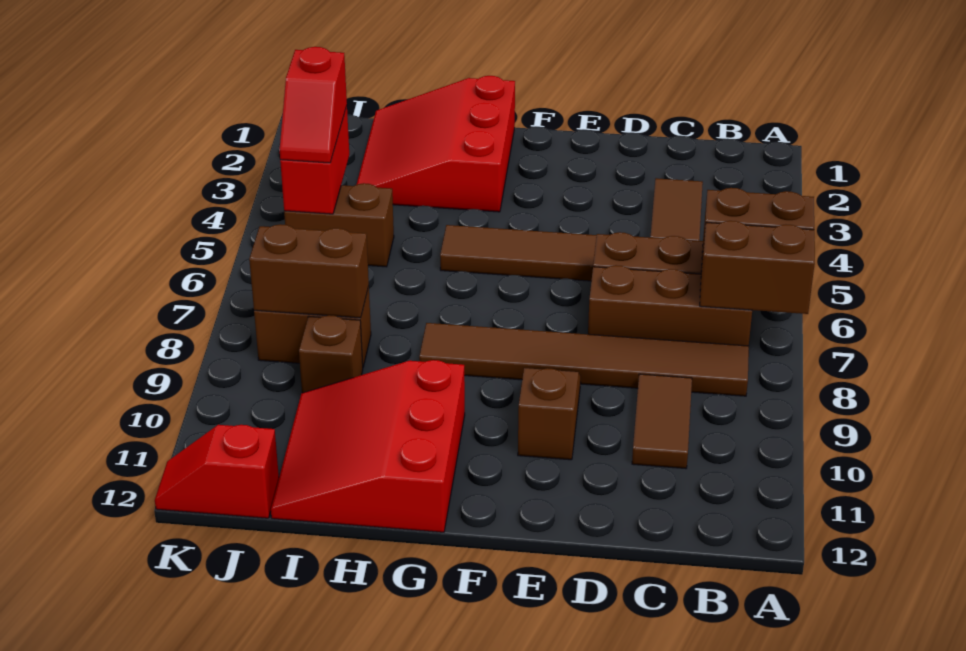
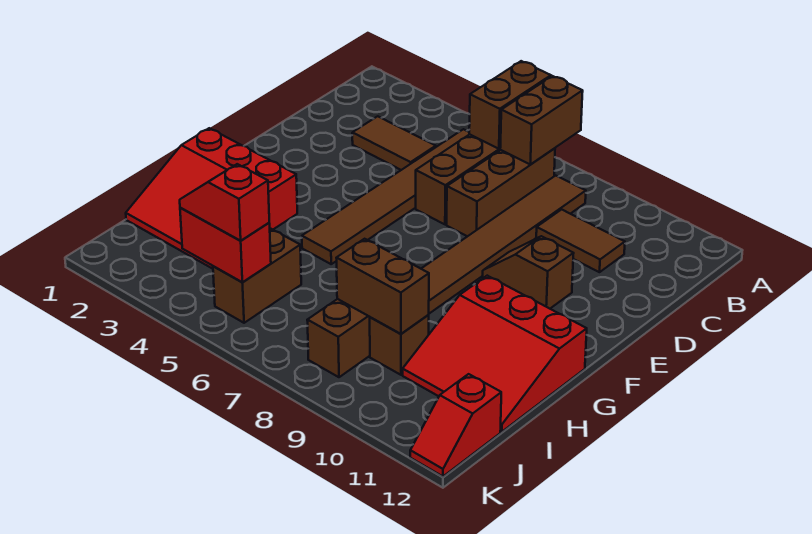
brown 1x2 brick [249,224,369,318] -> brown 1x2 brick turned to [337,239,429,334]
red 1x2 slope [280,47,347,163] -> red 1x2 slope turned to [180,164,269,241]

